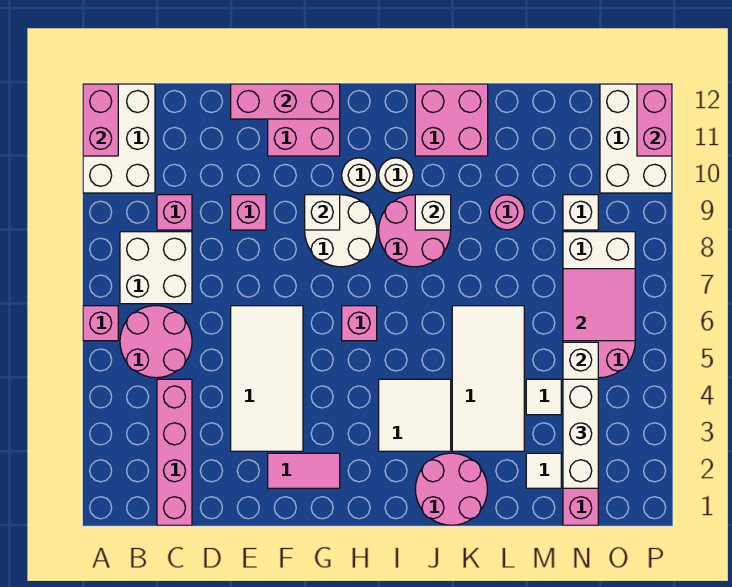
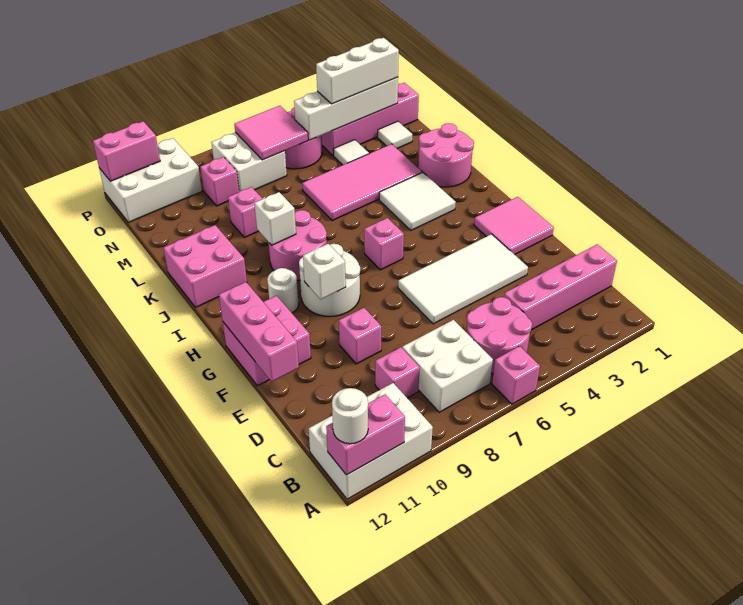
pink 1x2 tile [268,453,340,488] -> pink 2x2 tile [474,197,554,255]
white 1x1 round brick [379,158,414,193] -> white 1x1 round brick moved to [332,388,368,444]
white 2x4 tile [452,306,524,451] -> pink 2x4 tile [302,144,422,221]
pink 1x1 round brick [489,195,524,230] -> pink 1x1 brick [228,187,262,237]
white 1x1 brick [563,195,598,230] -> pink 1x1 brick [200,157,239,206]

